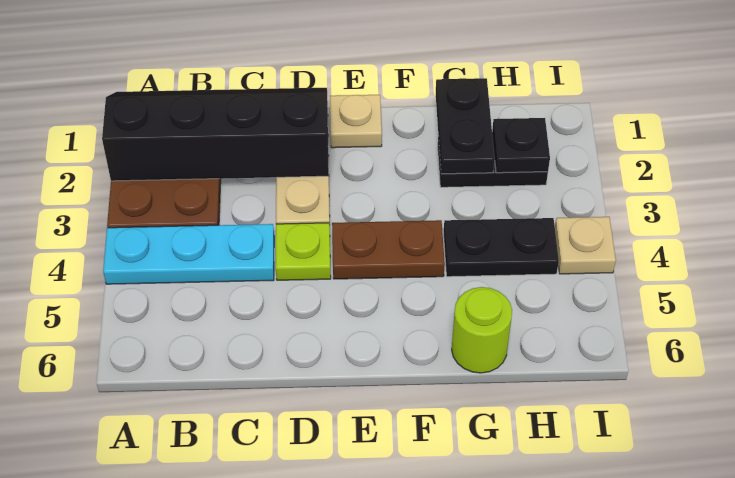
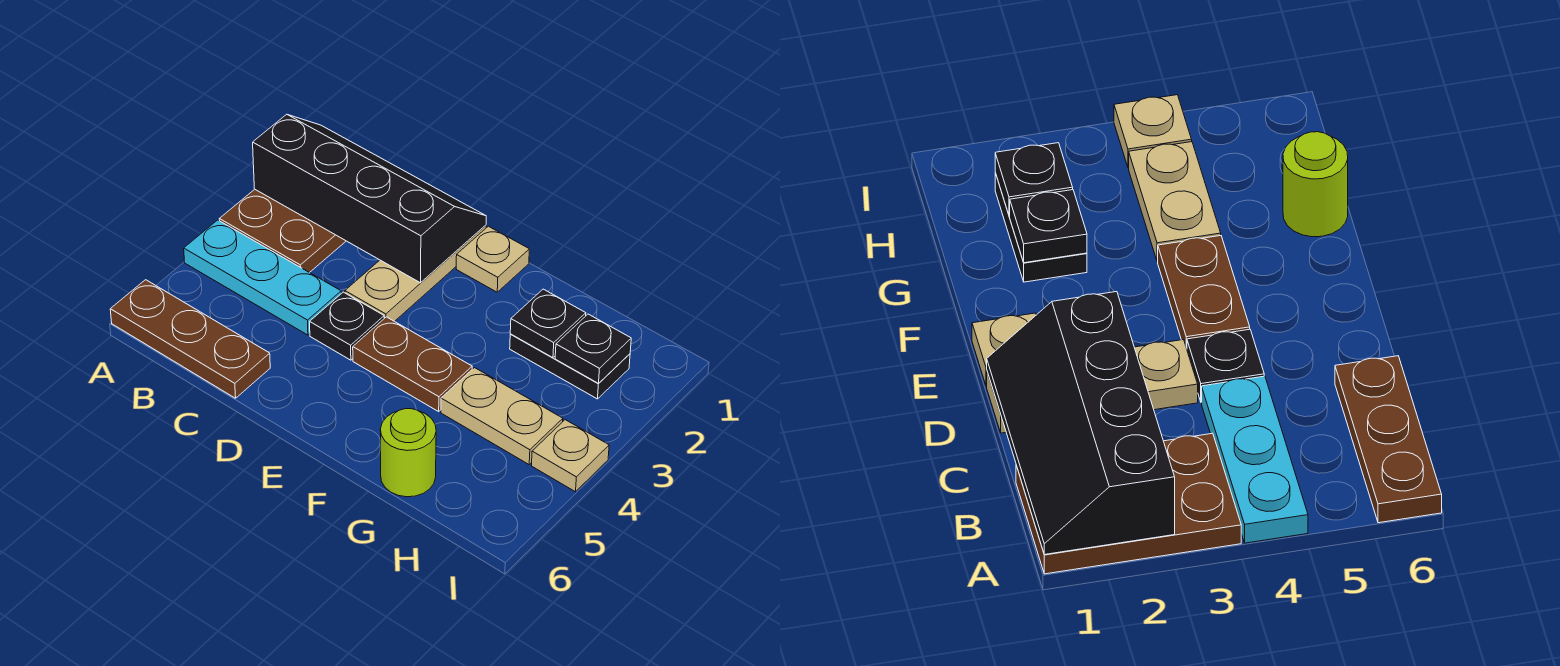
none -> brown 1x3 plate [110,280,270,398]
lime 1x1 plate [276,223,331,280] -> black 1x1 plate [310,292,384,360]
black 1x2 plate [436,78,495,174] -> black 1x1 plate [510,289,586,358]
black 1x2 plate [444,218,559,277] -> tan 1x2 plate [441,368,563,464]

